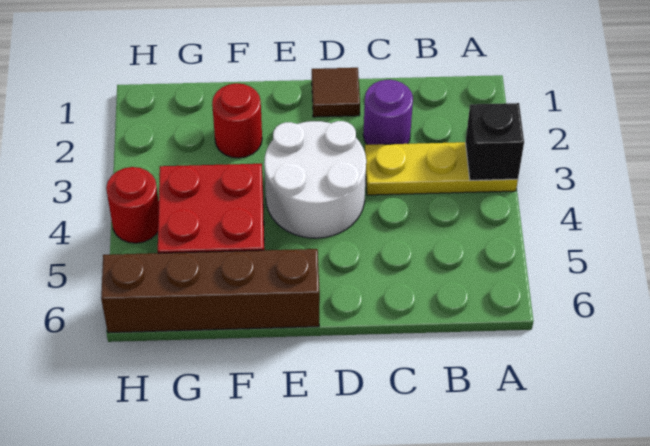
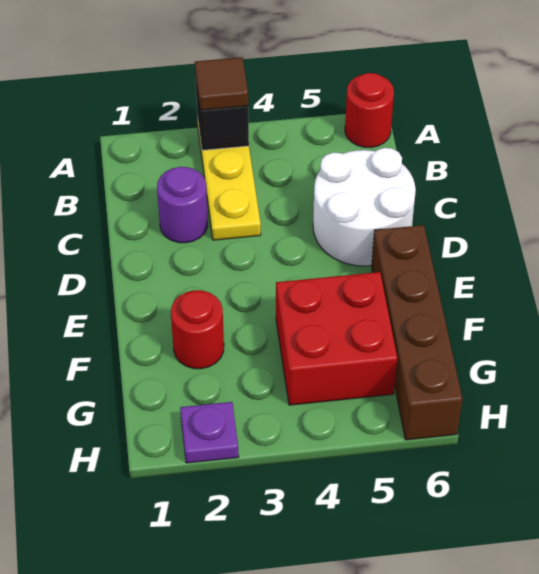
brown 1x1 tile [312,68,360,117] -> brown 1x1 tile moved to [195,57,248,110]
white 2x2 round brick [264,121,366,238] -> white 2x2 round brick moved to [313,148,416,266]
none -> purple 1x1 plate [180,402,239,463]
red 1x1 round brick [106,167,159,243] -> red 1x1 round brick moved to [345,73,394,148]

